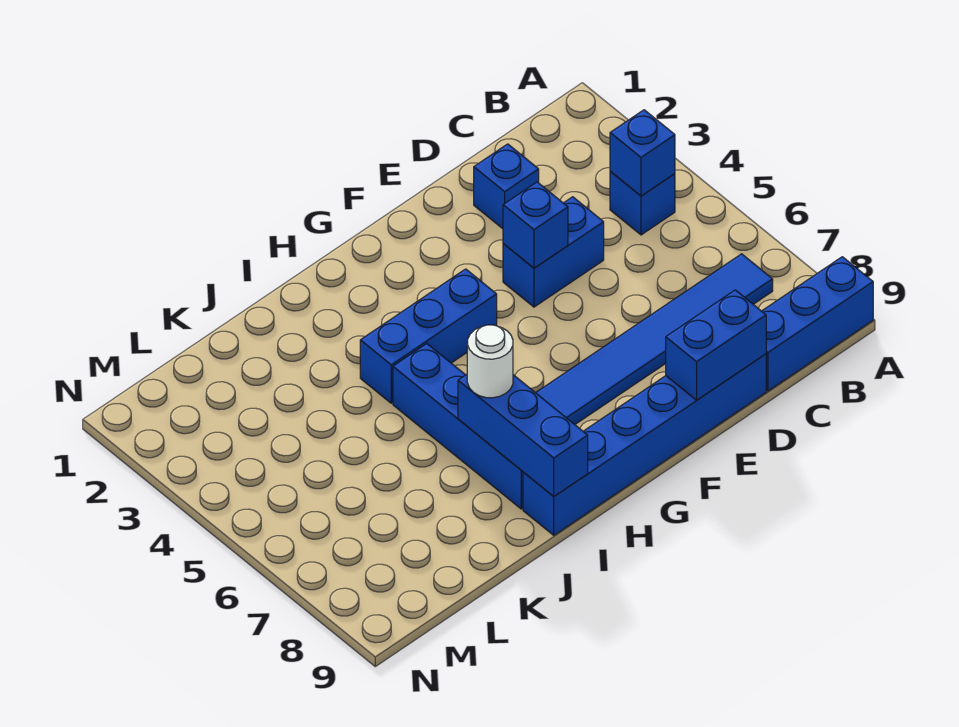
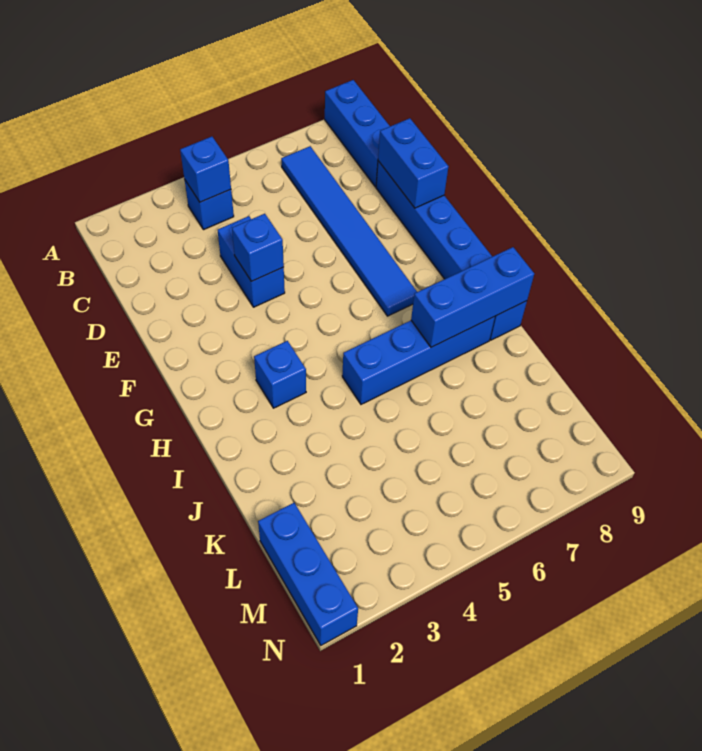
blue 1x1 brick [474,144,539,229] -> blue 1x1 brick moved to [254,341,306,408]
blue 1x3 brick [360,269,497,403] -> blue 1x3 brick moved to [258,503,358,645]
white 1x1 round brick [467,325,513,398] -> none

